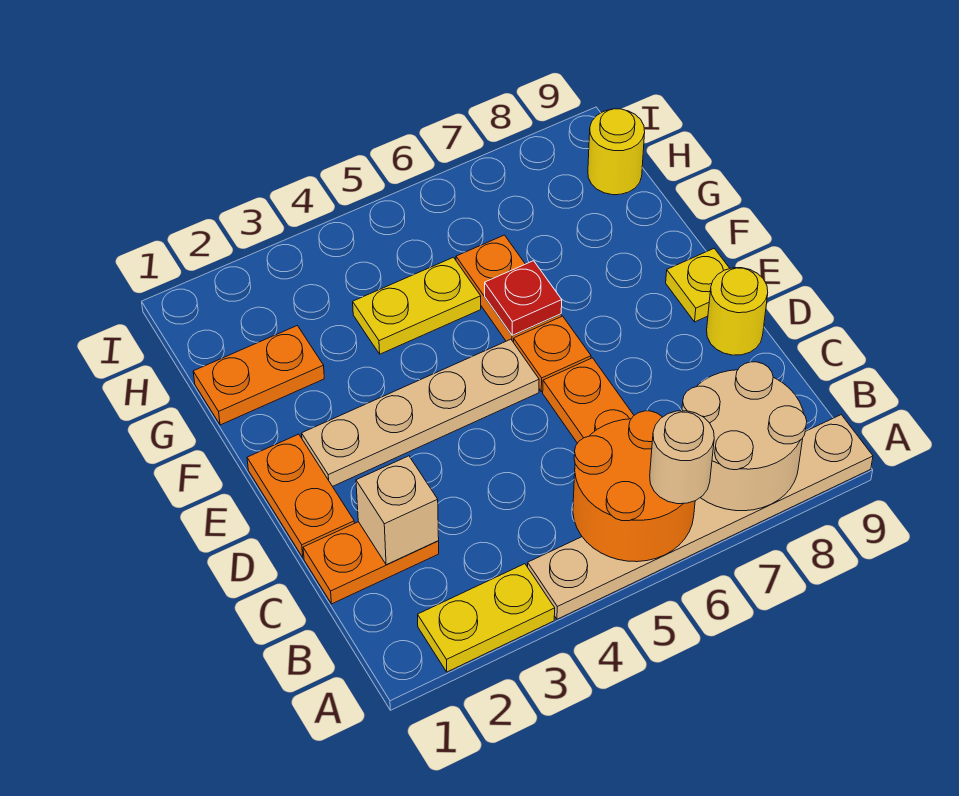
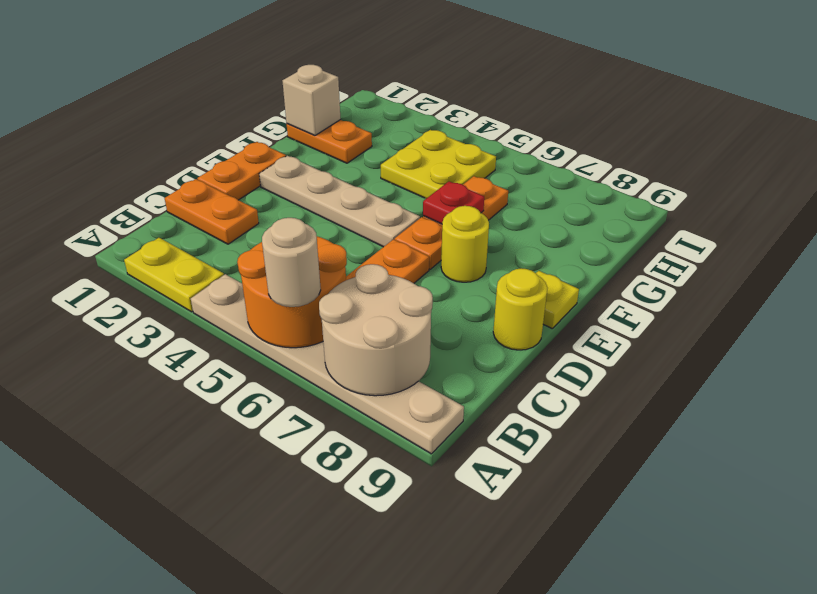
tan 1x1 brick [356,456,439,565] -> tan 1x1 brick moved to [282,65,341,135]
yellow 1x2 plate [353,257,481,354] -> yellow 2x2 plate [381,130,496,199]
yellow 1x1 round brick [588,109,645,195] -> yellow 1x1 round brick moved to [441,206,489,282]

